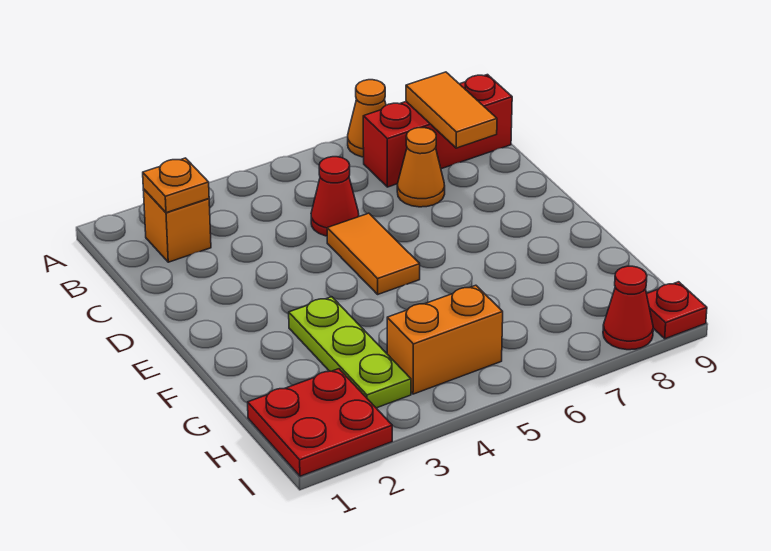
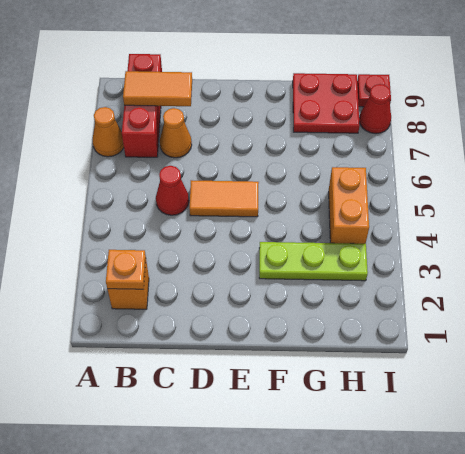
red 2x2 plate [248,369,392,476] -> red 2x2 plate moved to [293,73,360,133]

